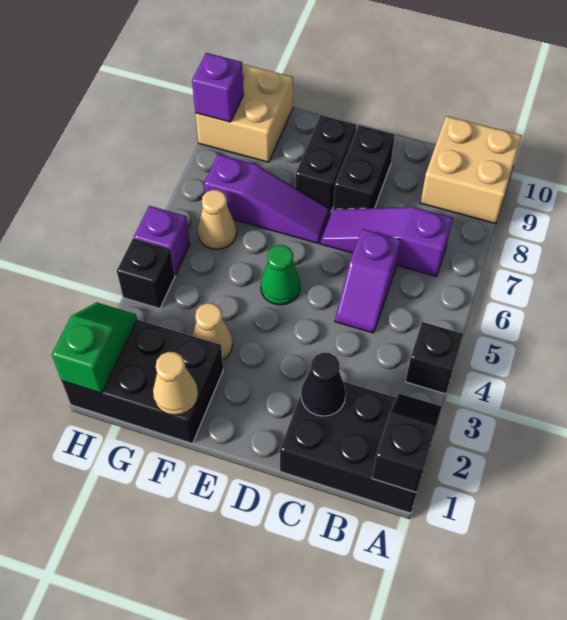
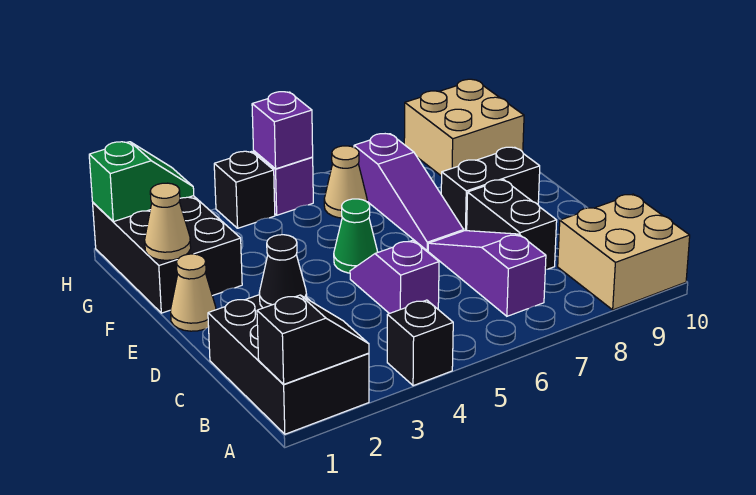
purple 1x2 slope [335,229,401,333] -> purple 1x2 slope turned to [350,240,439,314]
black 1x2 brick [333,125,395,209] -> black 1x2 brick turned to [467,180,557,270]
tan 1x1 cone [192,303,233,360] -> tan 1x1 cone moved to [171,254,216,331]
purple 1x1 brick [192,53,244,122] -> purple 1x1 brick moved to [252,92,313,169]

